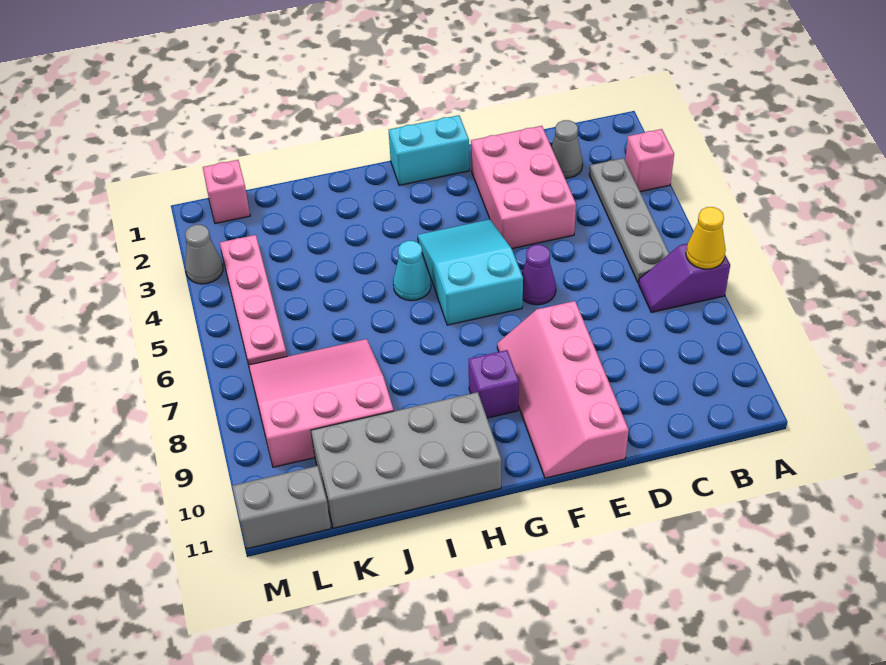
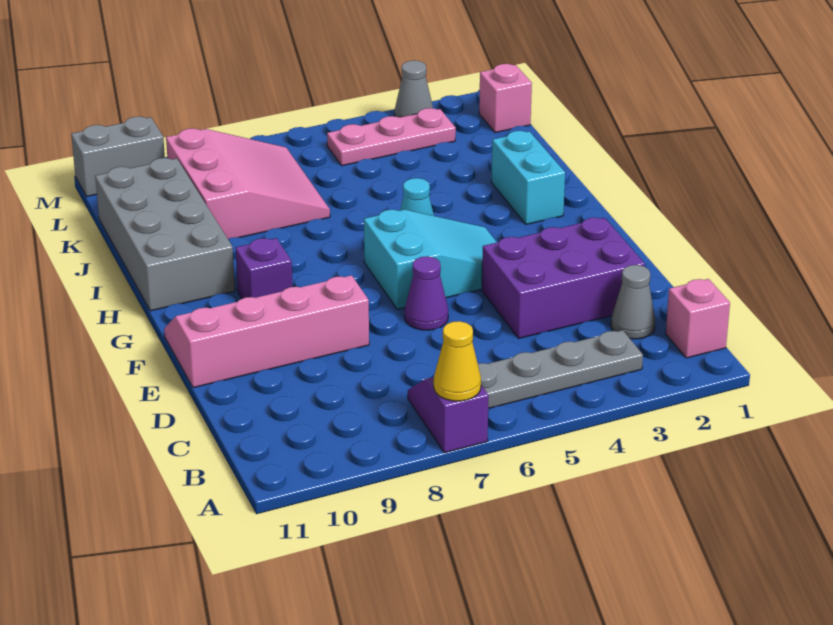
pink 1x1 brick [625,129,674,192] -> pink 1x1 brick moved to [666,279,730,358]
pink 2x3 brick [471,126,576,249] -> purple 2x3 brick [482,218,645,339]
cyan 1x2 brick [389,115,469,185] -> cyan 1x2 brick moved to [491,131,565,224]
pink 1x4 plate [220,235,287,365] -> pink 1x3 plate [327,108,456,166]
grey 1x2 brick [232,466,331,549] -> grey 1x2 brick turned to [71,117,165,196]

